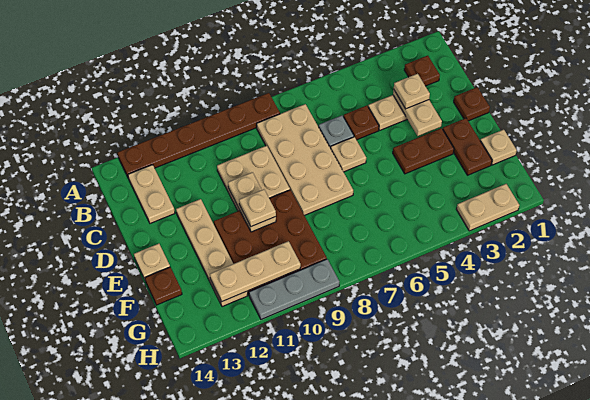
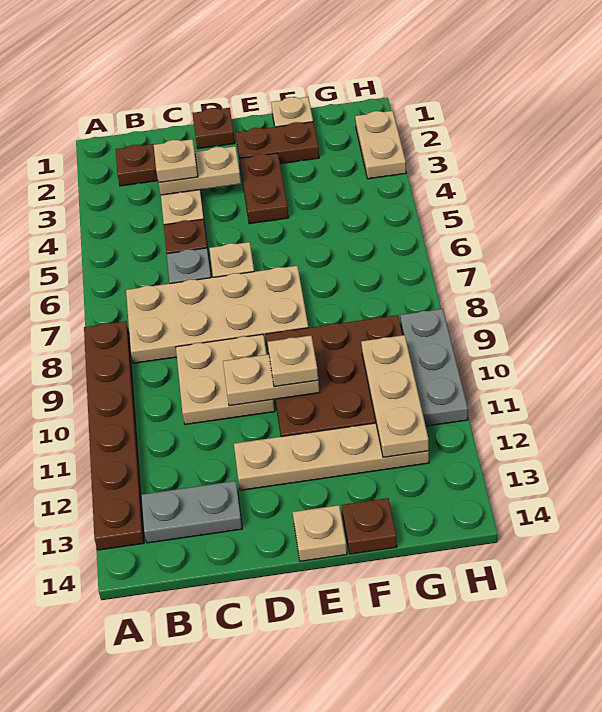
tan 1x2 plate [128,165,175,223] -> grey 1x2 plate [141,481,242,543]

